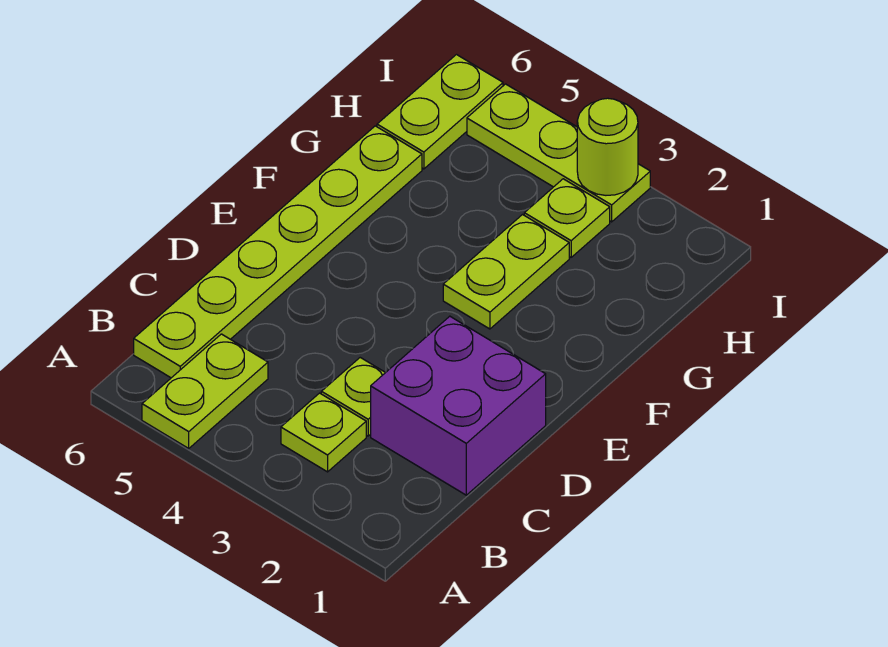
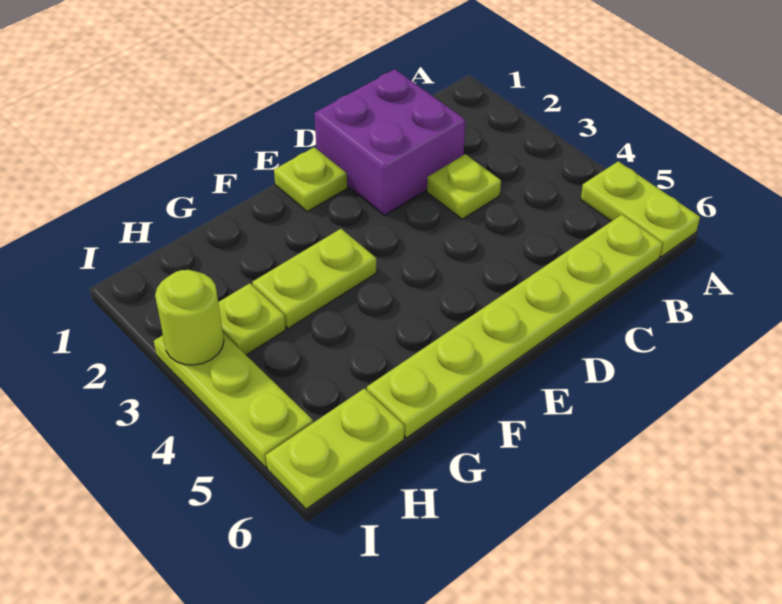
lime 1x2 plate [142,334,268,448] -> lime 1x2 plate turned to [581,161,700,257]
lime 1x1 plate [281,393,366,472] -> lime 1x1 plate moved to [274,147,347,212]

